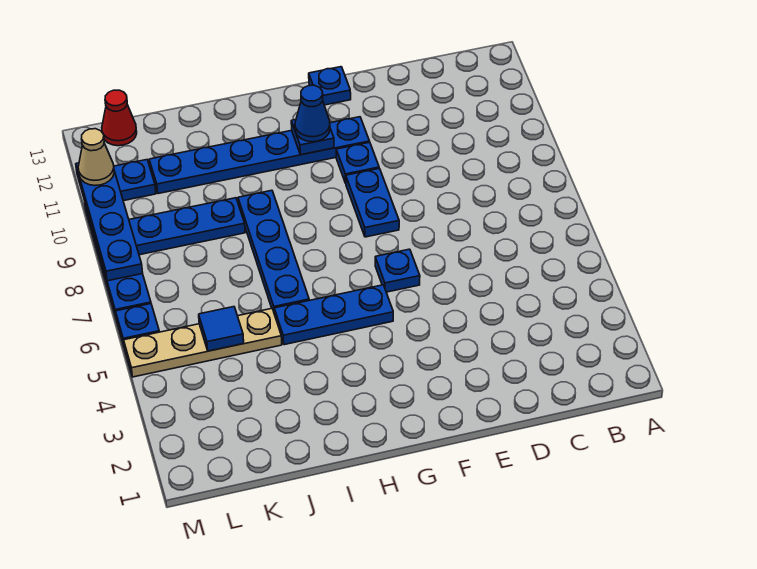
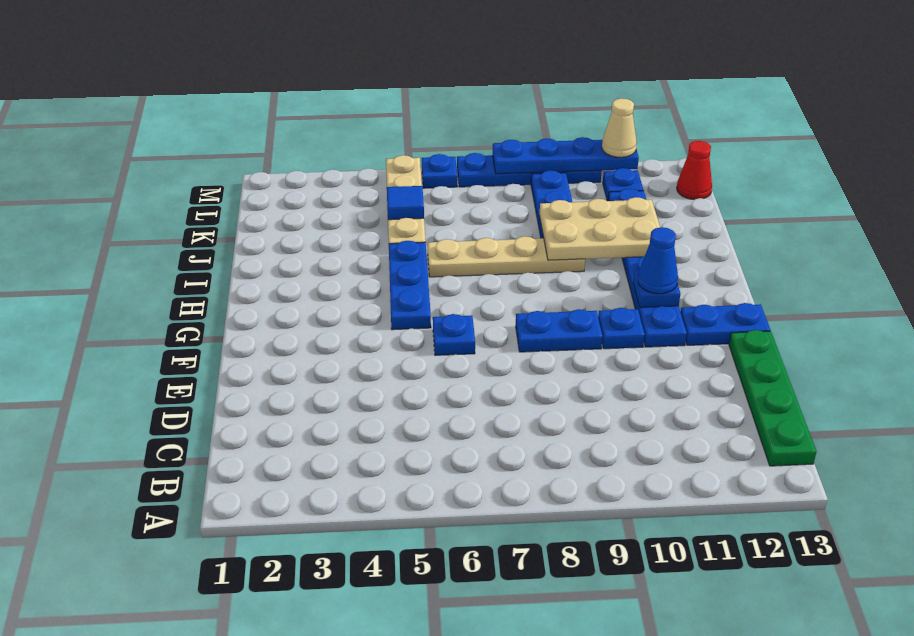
none -> green 1x4 plate [729,330,817,466]
blue 1x1 plate [309,67,351,105] -> blue 1x2 plate [680,303,770,345]
blue 1x4 plate [238,190,309,311] -> tan 1x4 plate [428,236,585,277]
none -> tan 2x3 plate [539,197,660,260]

